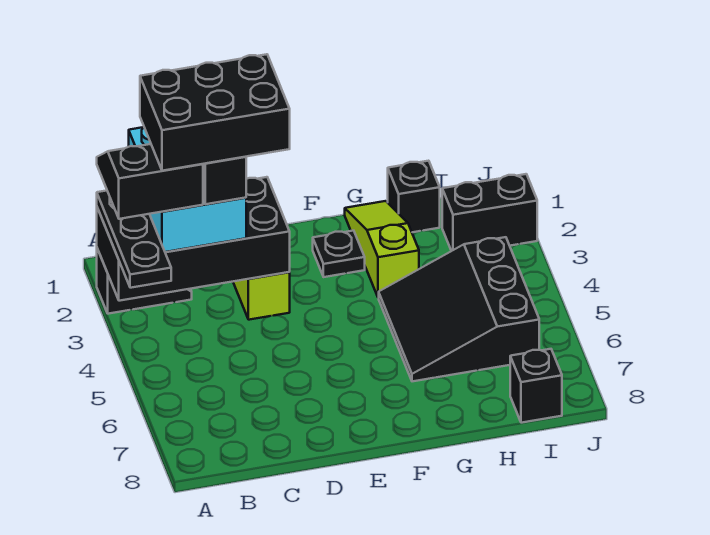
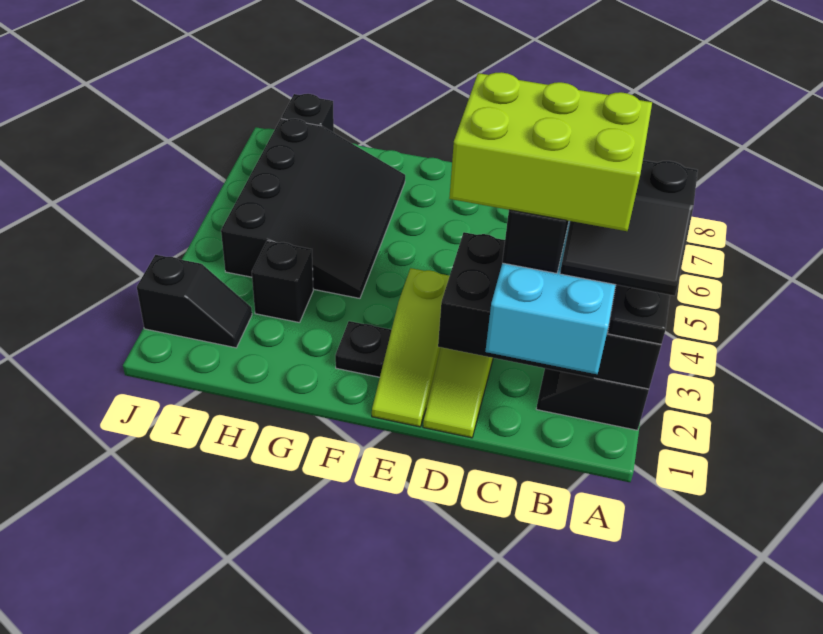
black 2x3 brick [140,54,290,171] -> lime 2x3 brick [449,72,652,231]
lime 1x3 slope [345,201,419,298] -> lime 1x3 slope moved to [372,268,449,427]
black 3x3 slope [379,237,539,381] -> black 3x4 slope [221,119,405,298]
black 1x1 brick [388,161,440,232] -> black 1x1 brick moved to [252,241,313,323]
black 1x2 brick [442,174,537,251] -> black 1x2 slope [137,255,252,348]

